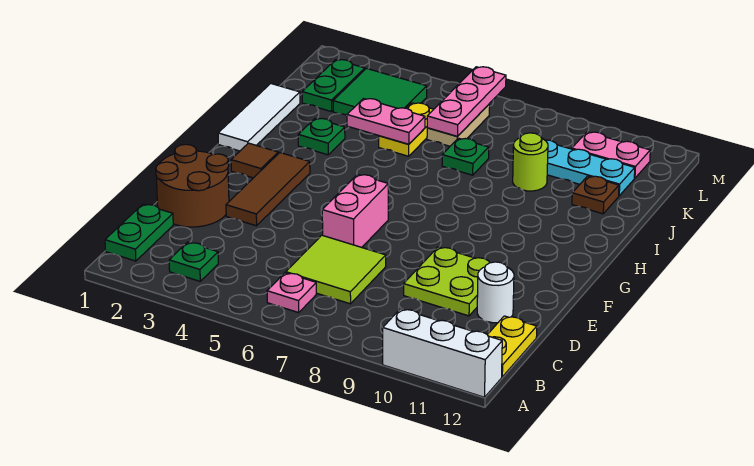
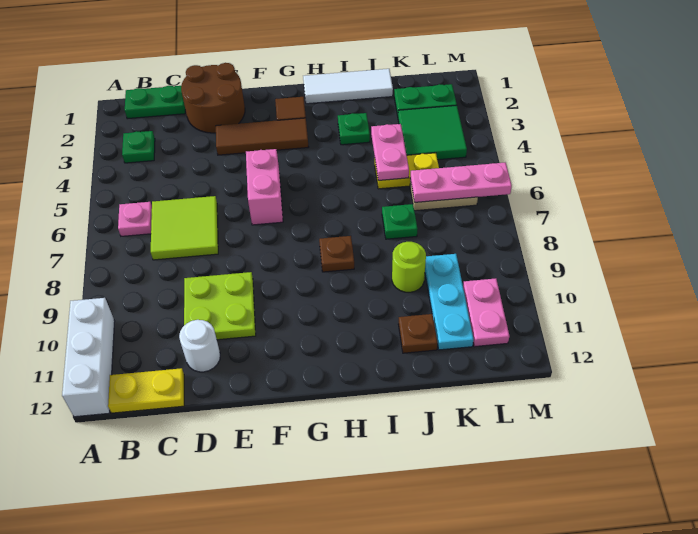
pink 1x2 brick [322,174,388,247] -> pink 1x2 brick turned to [246,149,283,225]
none -> brown 1x1 plate [319,236,354,272]

